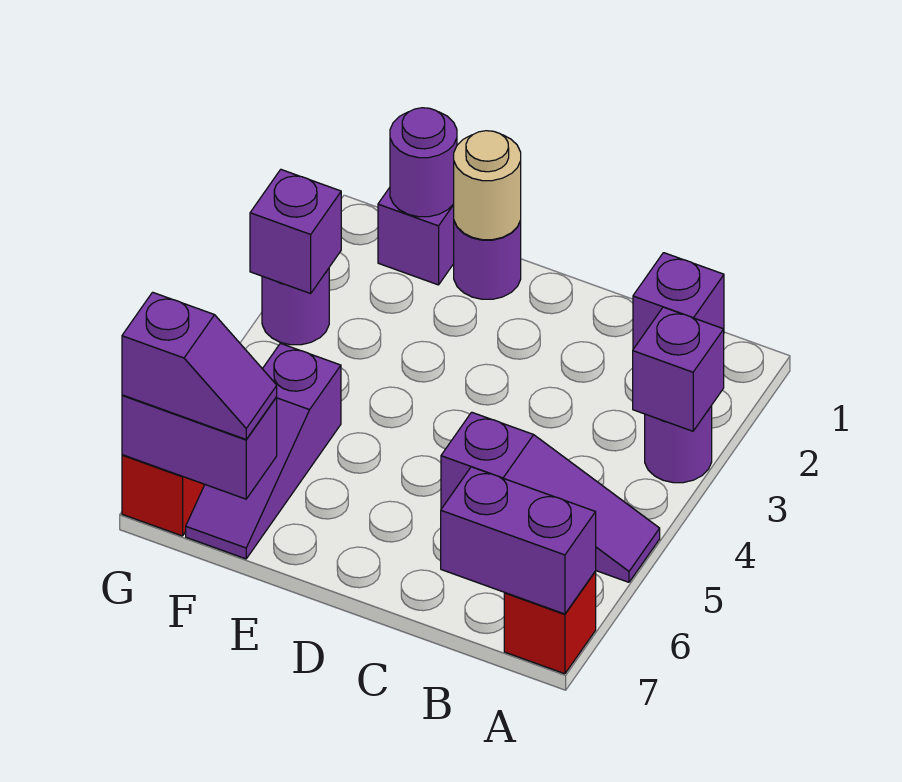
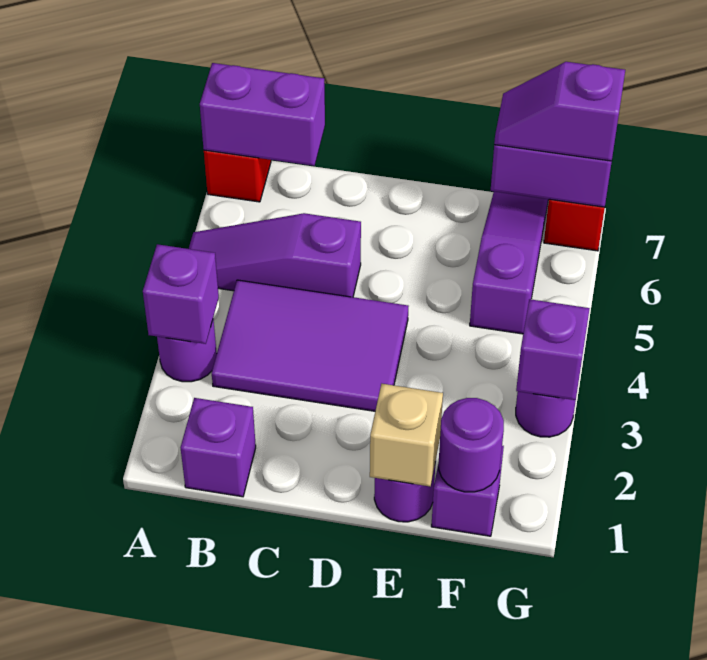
none -> purple 2x3 tile [212,280,408,411]
tan 1x1 round brick [454,131,521,240] -> tan 1x1 brick [370,384,443,486]

